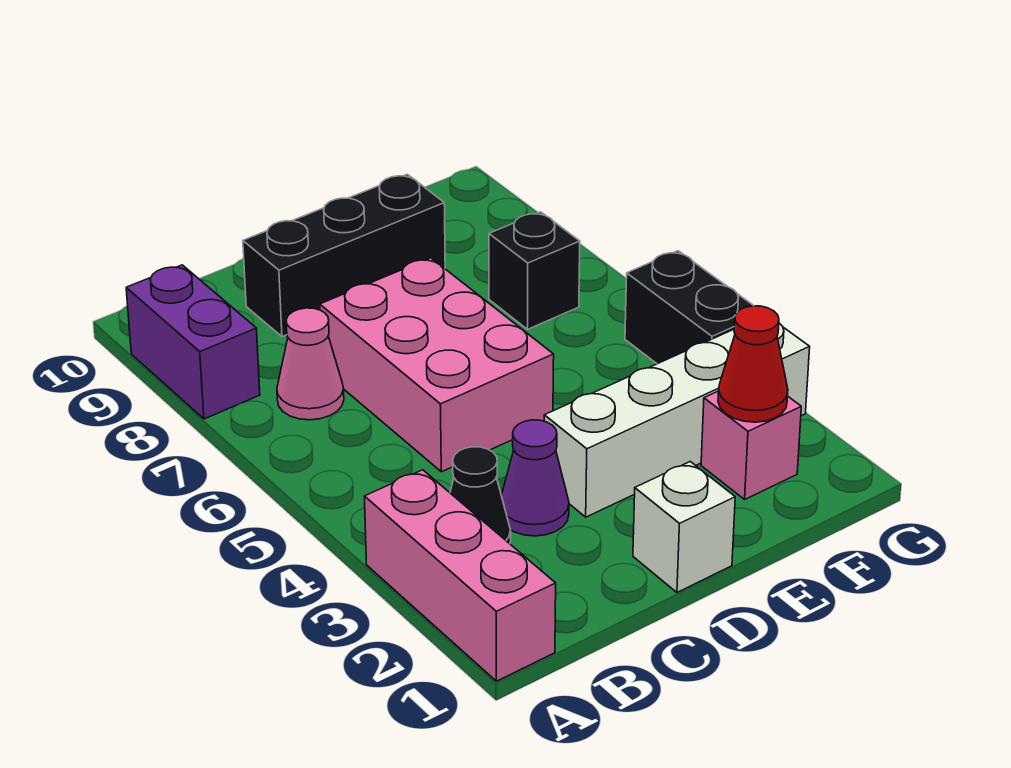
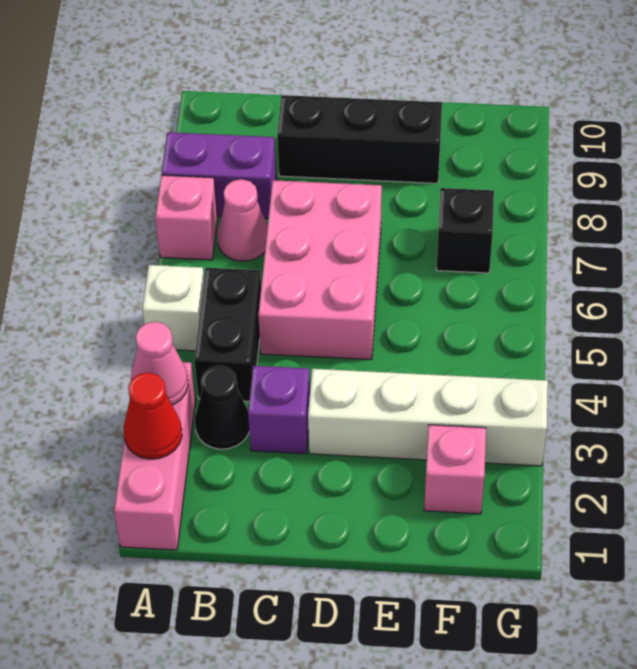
none -> pink 1x1 cone [131,322,188,405]
none -> pink 1x1 brick [155,175,218,260]
purple 1x2 brick [126,265,260,419] -> purple 1x2 brick turned to [162,132,276,219]
purple 1x1 cone [501,420,569,536] -> purple 1x1 brick [248,366,310,454]
white 1x1 brick [633,462,735,592] -> white 1x1 brick moved to [142,265,204,351]
red 1x1 cone [718,306,788,422] -> red 1x1 cone moved to [124,372,182,459]
black 1x2 brick [625,251,753,364] -> black 1x2 brick moved to [194,268,261,401]

